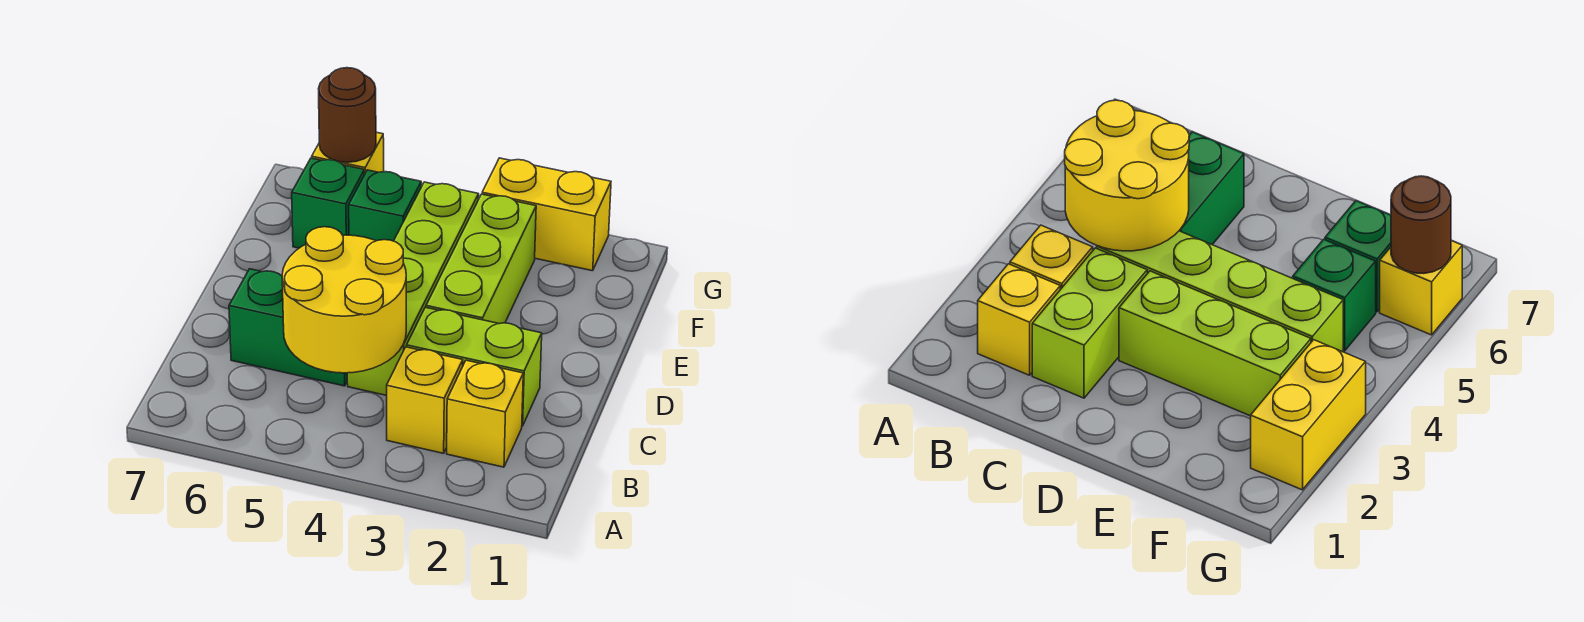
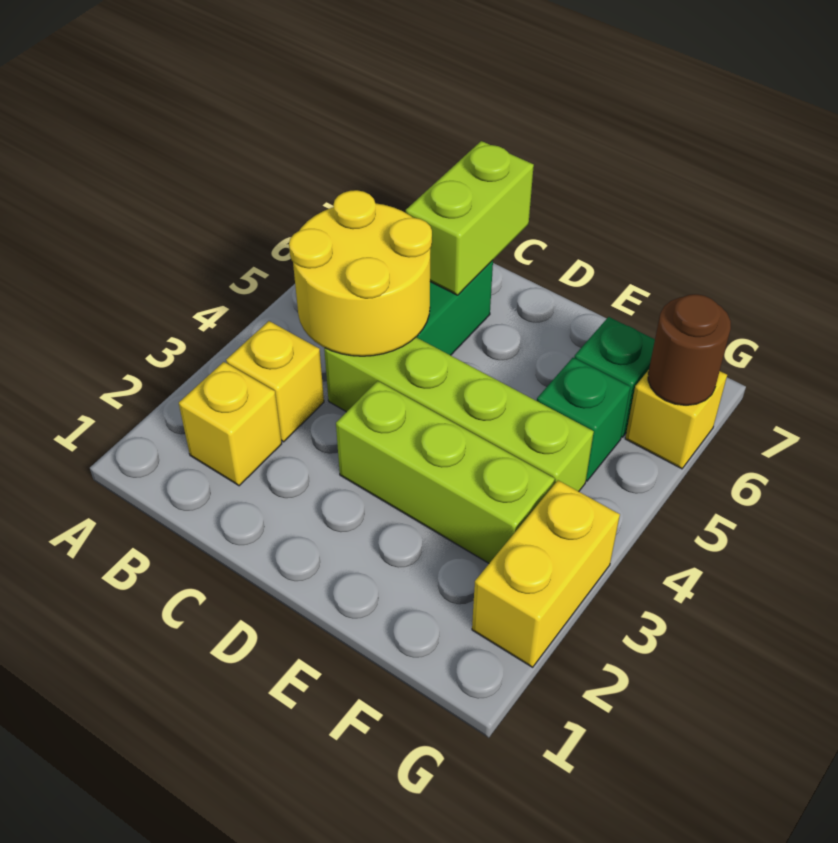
lime 1x2 brick [407,307,542,426] -> lime 1x2 brick moved to [406,141,534,295]

